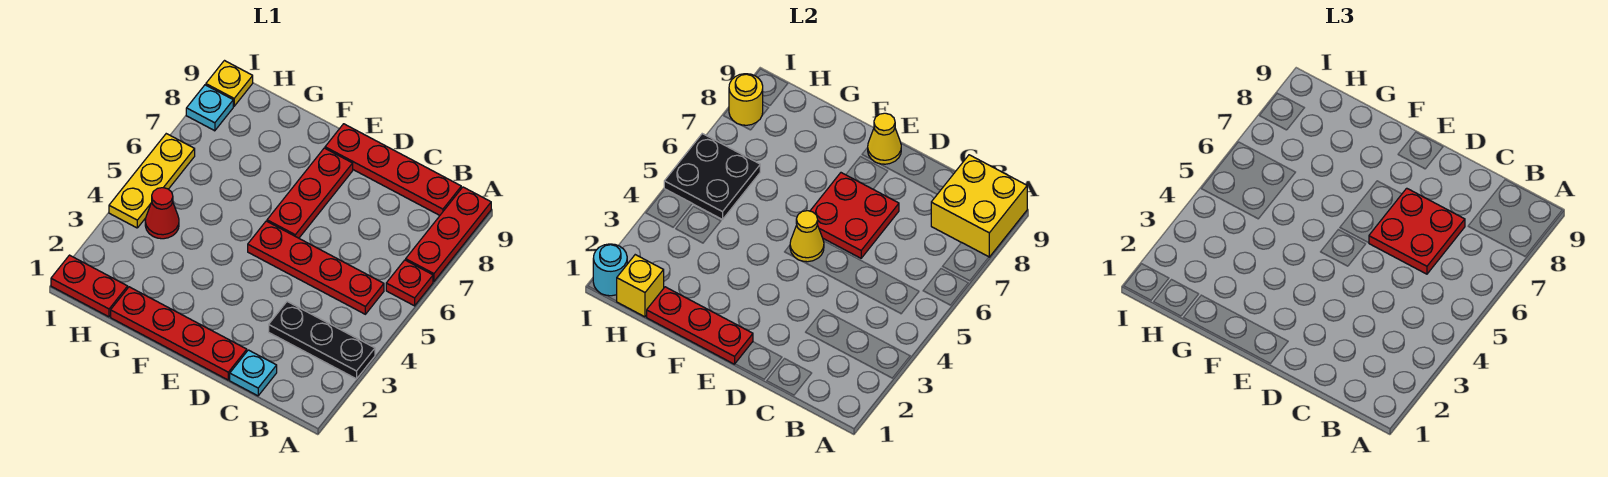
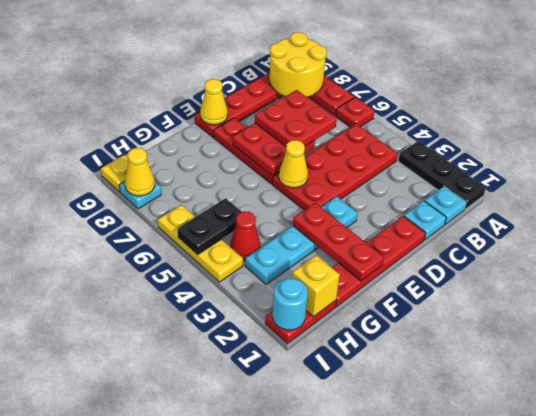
black 1x3 plate [269,302,375,379] -> black 1x3 plate turned to [398,141,486,209]
yellow 2x2 brick [931,155,1027,257] -> yellow 2x2 round brick [270,32,327,97]
none -> cyan 1x1 plate [425,187,466,224]
red 1x4 plate [248,221,384,314] -> red 2x4 plate [272,124,398,210]
red 1x3 plate [647,287,753,364] -> red 1x3 plate turned to [293,203,384,281]
none -> cyan 1x4 plate [245,197,358,284]
black 2x2 plate [664,134,760,219] -> black 1x2 plate [178,198,242,254]
yellow 1x1 round brick [729,74,763,125] -> yellow 1x1 cone [125,148,155,196]

